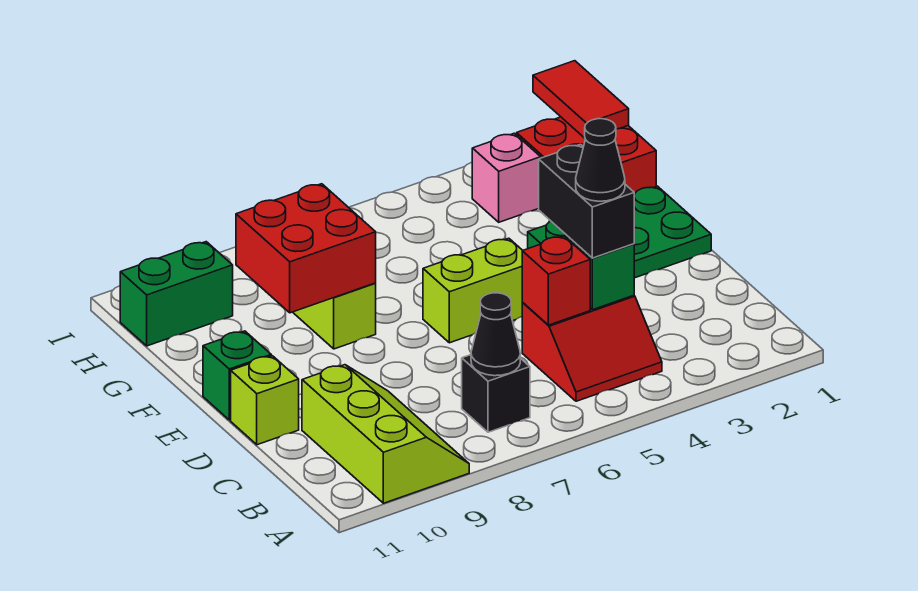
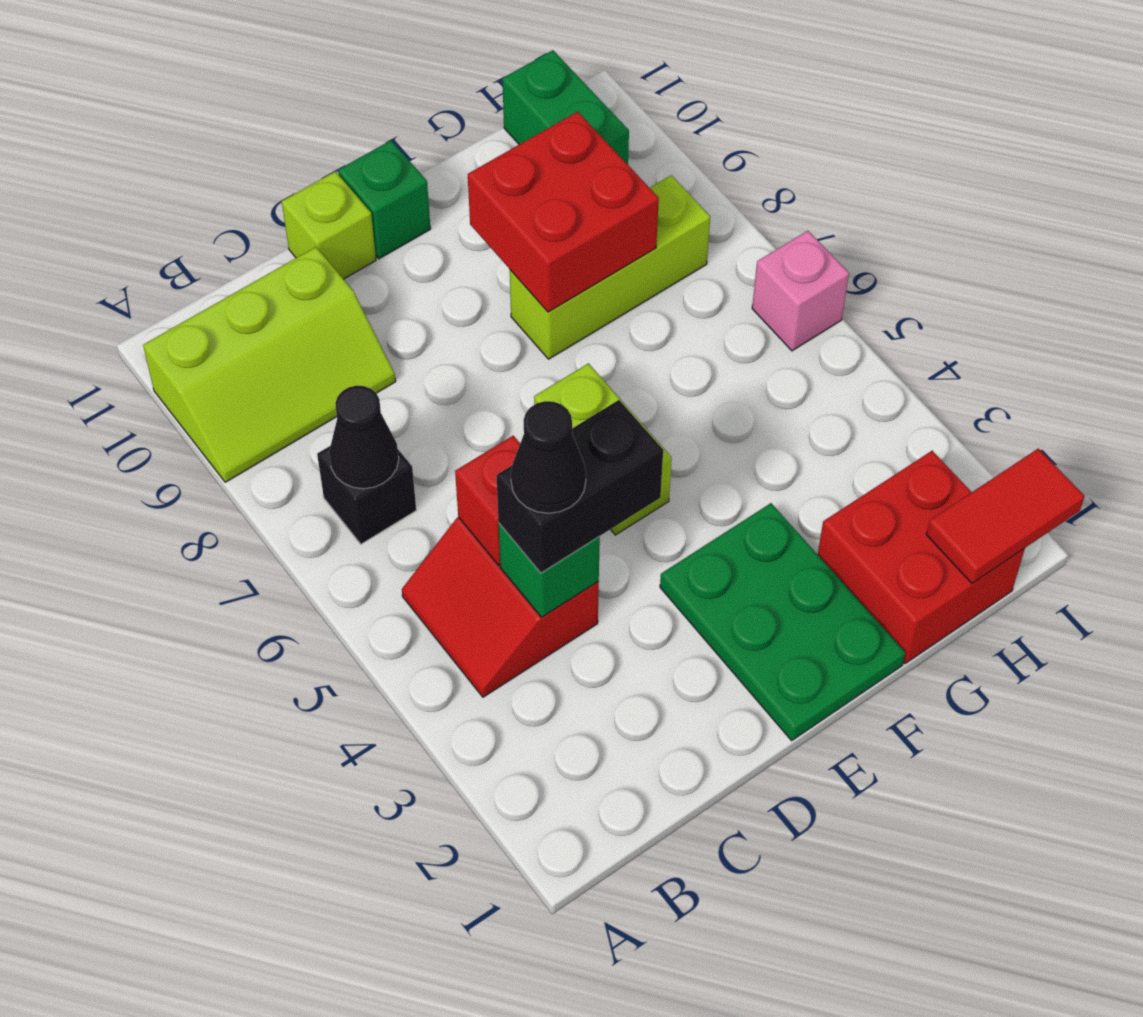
pink 1x1 brick [472,133,541,222] -> pink 1x1 brick moved to [752,231,849,351]

